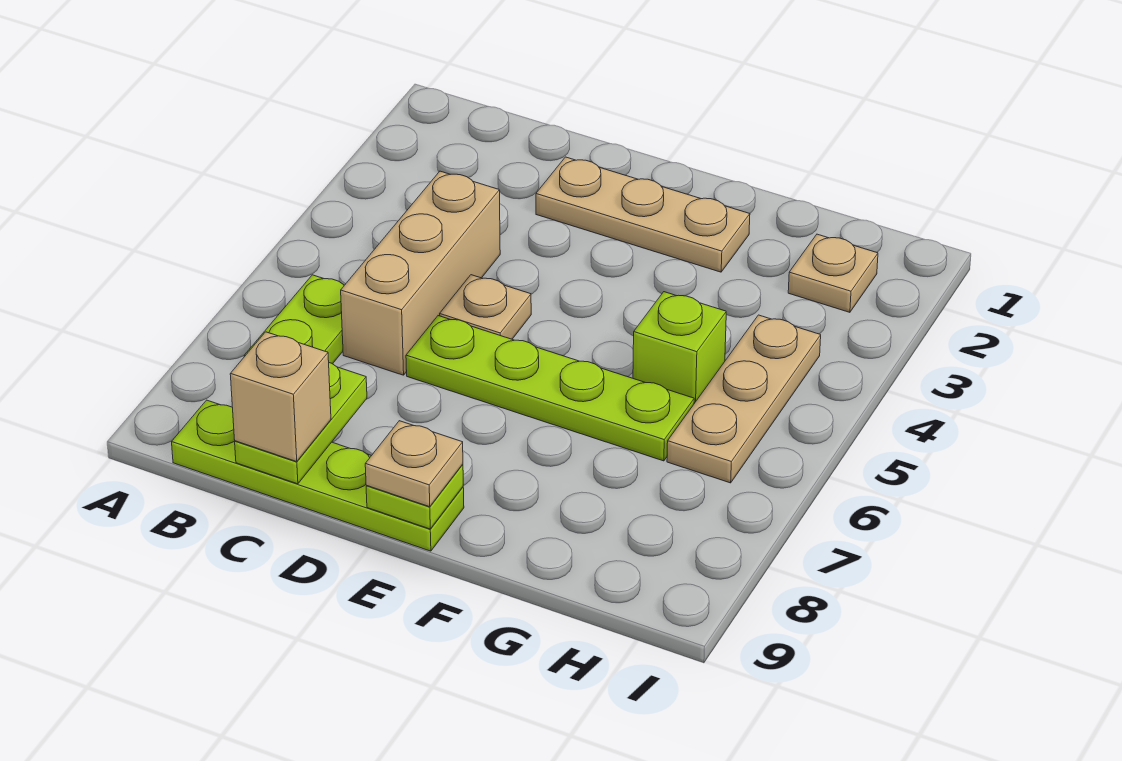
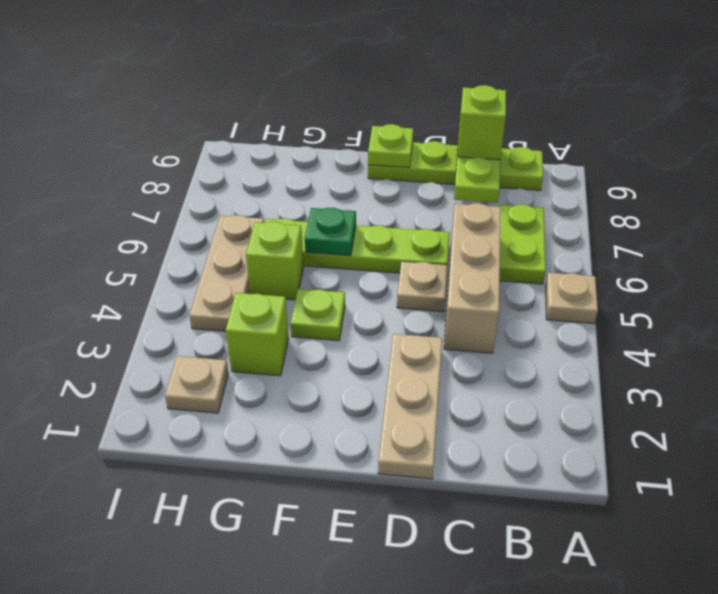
tan 1x1 brick [230,332,331,462] -> lime 1x1 brick [457,85,506,160]
tan 1x3 plate [536,157,750,272] -> tan 1x3 plate turned to [378,334,442,479]
tan 1x1 plate [365,421,463,507] -> tan 1x1 plate moved to [546,273,598,324]
none -> lime 1x1 plate [291,289,345,341]
none -> green 1x1 plate [305,208,356,256]
none -> lime 1x1 brick [226,293,289,376]

